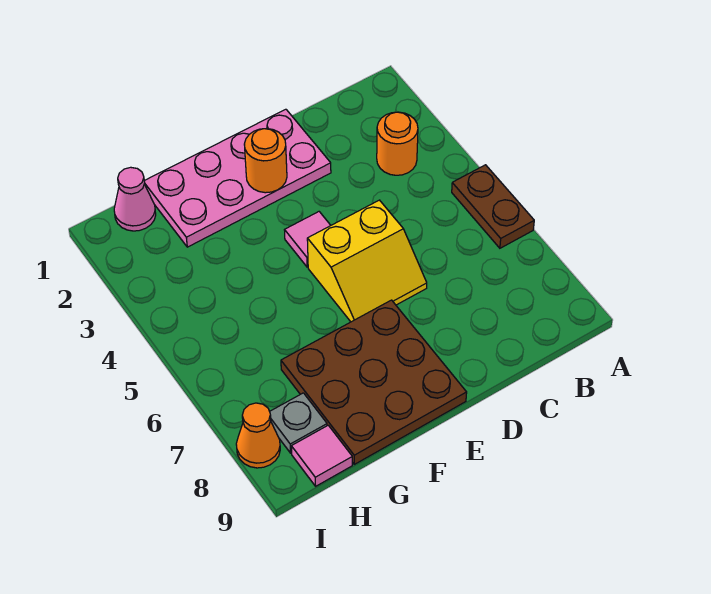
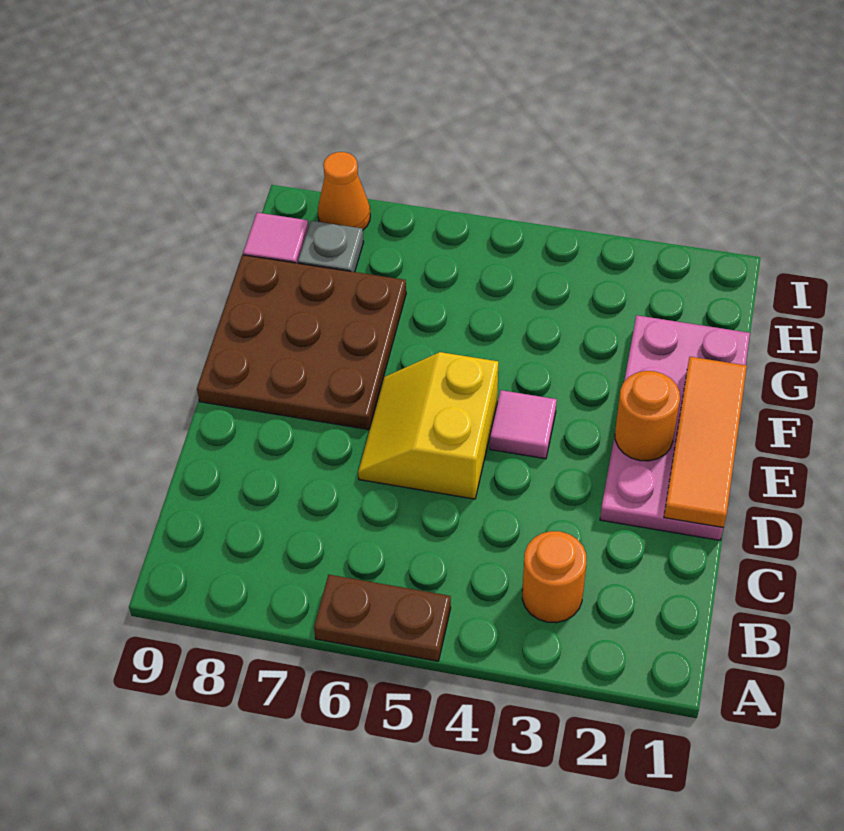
none -> orange 1x3 tile [664,357,747,528]
pink 1x1 cone [114,167,156,231] -> none

